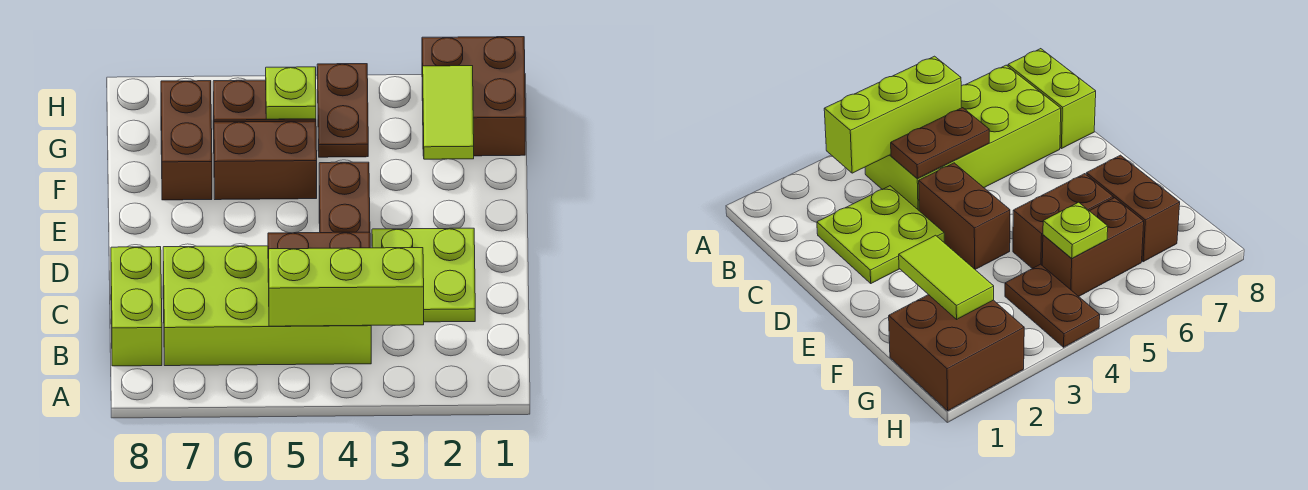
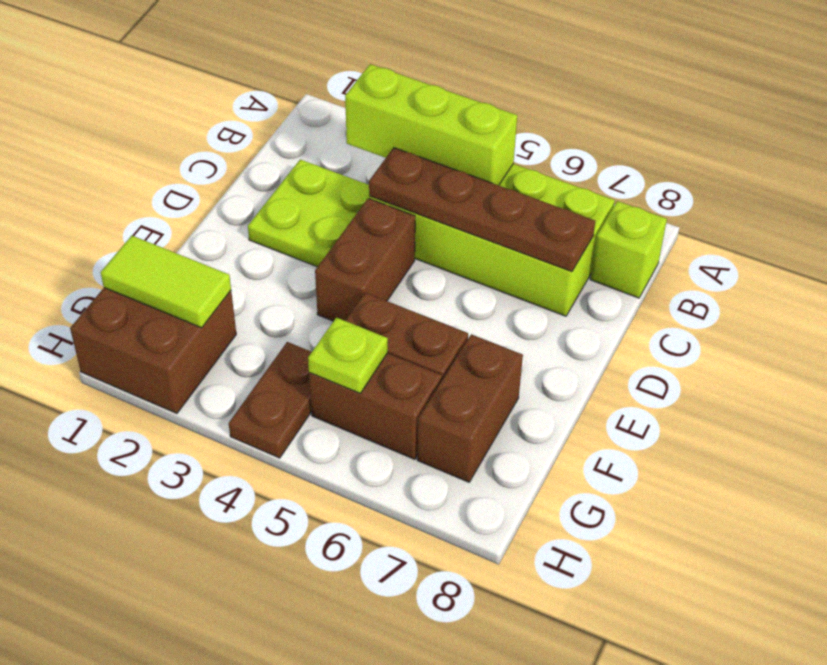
lime 1x2 brick [111,247,162,366] -> lime 1x1 brick [590,201,667,298]
brown 1x2 plate [268,232,370,282] -> brown 1x4 plate [369,148,595,272]
lime 1x2 tile [423,66,474,159] -> lime 1x2 tile turned to [101,236,231,328]

